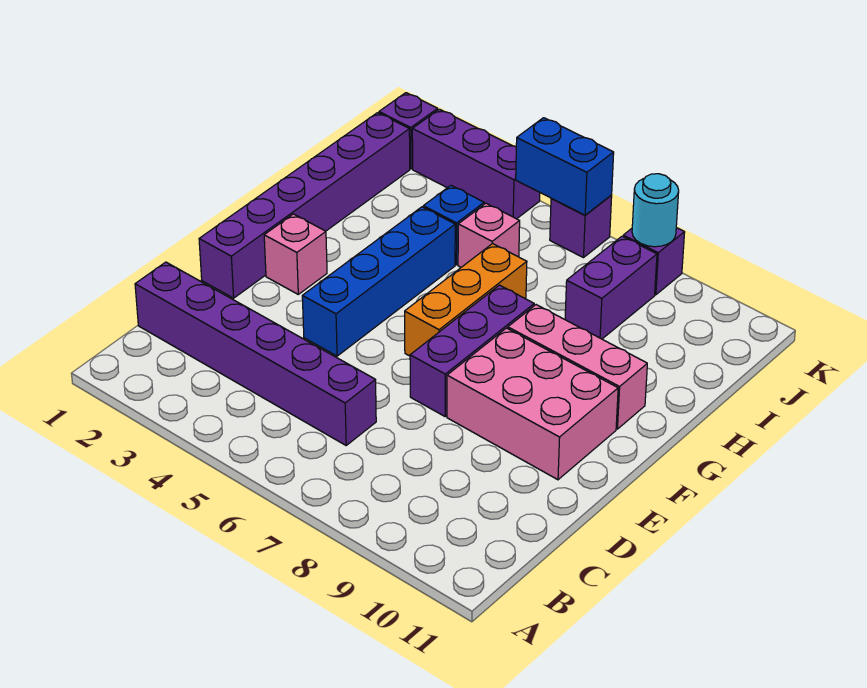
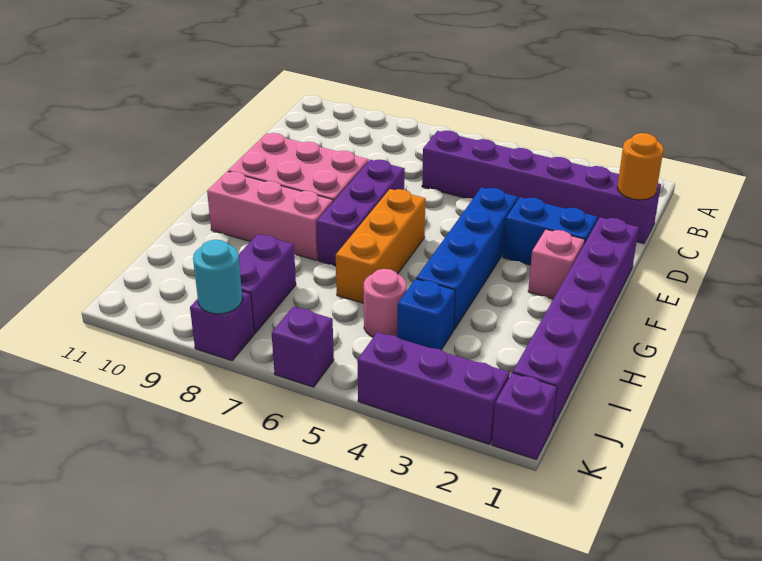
none -> orange 1x1 round brick [617,133,664,200]
pink 1x1 brick [458,203,520,267] -> pink 1x1 round brick [364,269,406,337]
blue 1x2 brick [516,118,614,215] -> blue 1x2 brick moved to [503,197,598,265]

